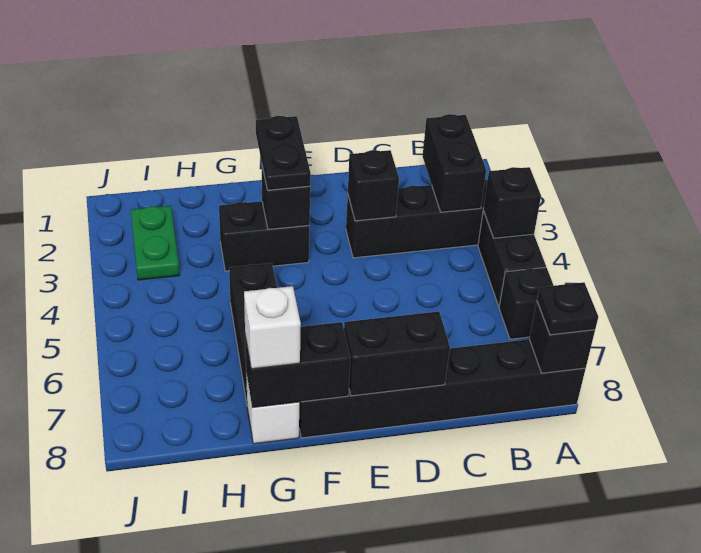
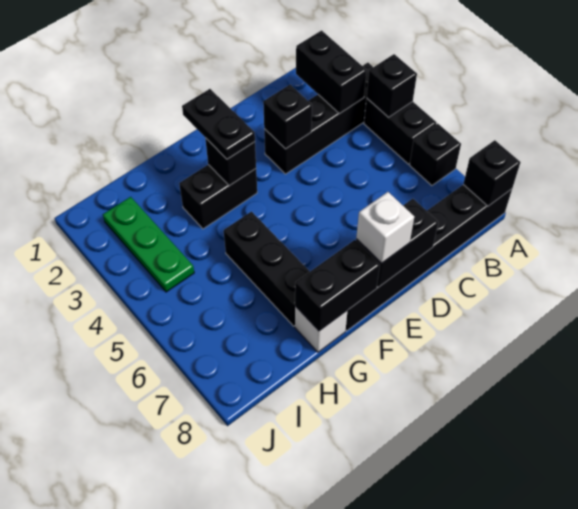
black 1x1 plate [537,282,598,335] -> none
white 1x1 brick [244,286,301,369] -> white 1x1 brick moved to [356,192,414,263]
green 1x2 plate [131,206,180,280] -> green 1x3 plate [103,197,194,292]

